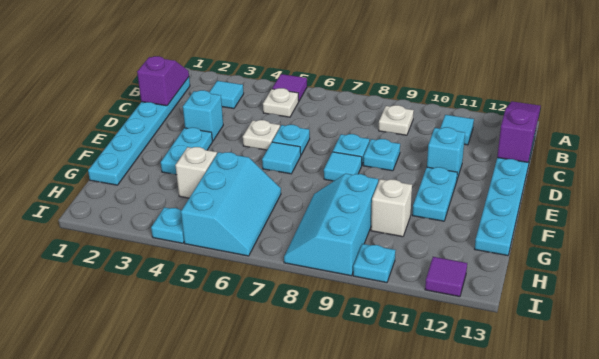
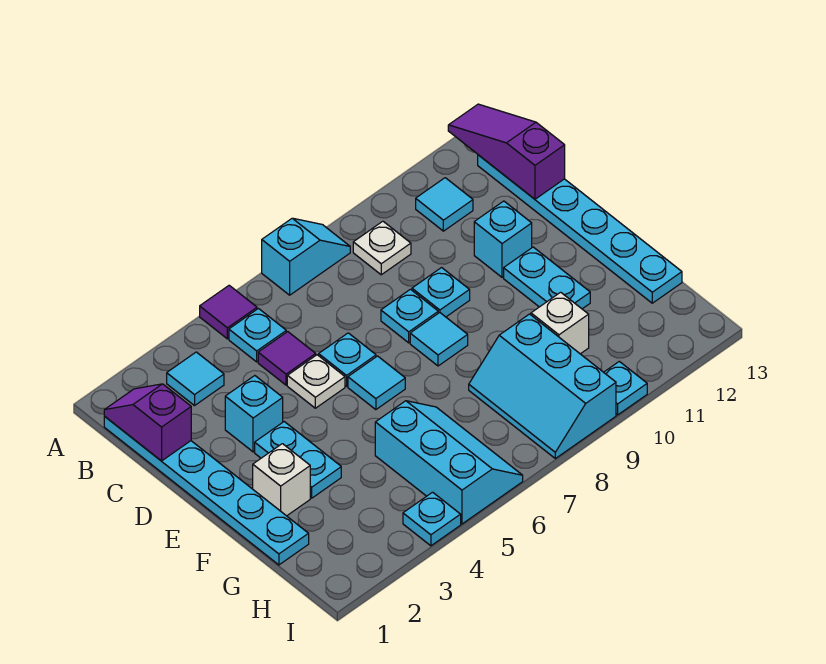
none -> cyan 1x2 slope [262,218,350,295]
white 1x1 plate [263,88,299,117] -> cyan 1x1 plate [229,309,286,362]
white 1x1 brick [175,147,217,198] -> white 1x1 brick moved to [253,444,310,516]
purple 1x1 tile [425,257,467,297] -> purple 1x1 tile moved to [258,332,316,385]

